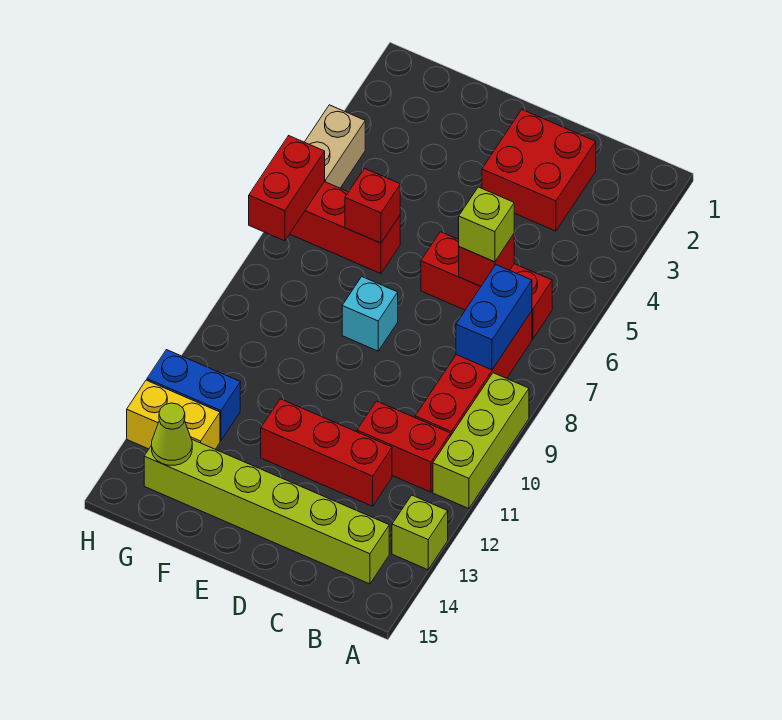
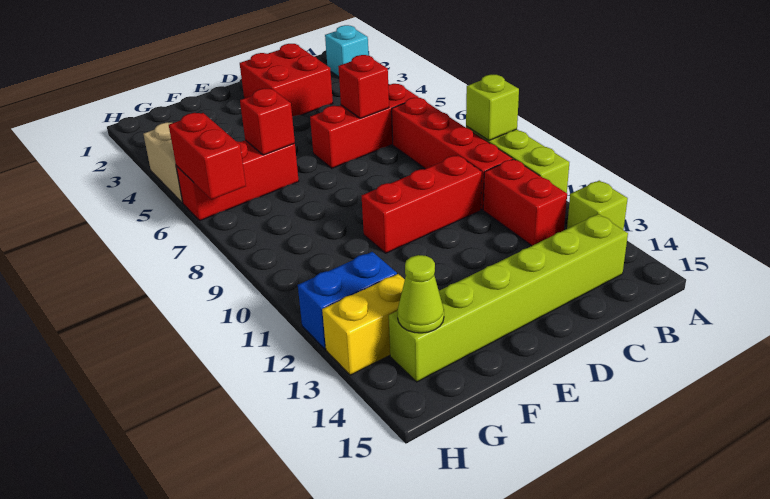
blue 1x2 brick [456,265,532,370] -> none
red 1x2 brick [357,401,450,492] -> red 1x2 brick turned to [483,159,567,246]
lime 1x1 brick [459,187,514,262] -> lime 1x1 brick moved to [466,75,519,141]
red 1x3 brick [261,399,392,506] -> red 1x3 brick moved to [362,155,482,253]
cyan 1x1 brick [342,277,398,351] -> cyan 1x1 brick moved to [325,25,369,77]

